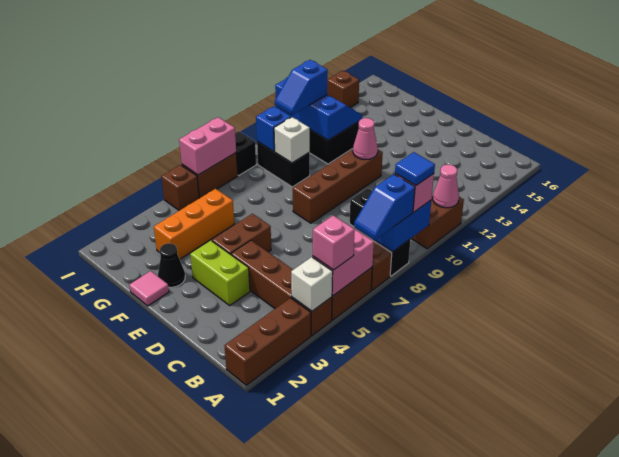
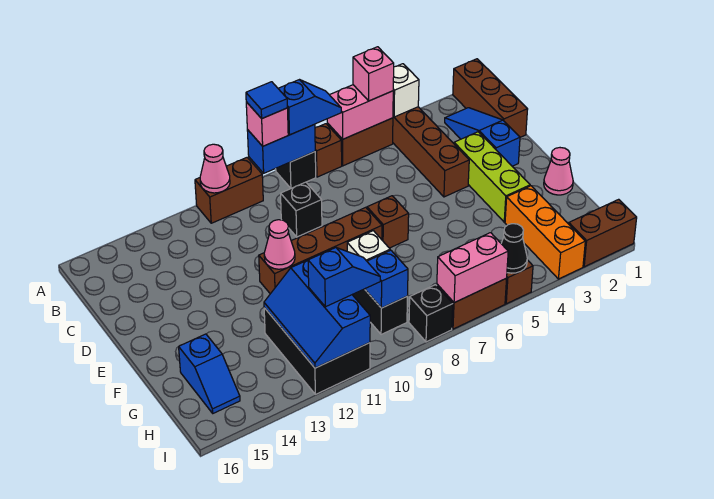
brown 1x3 brick [224,298,311,385] -> brown 1x3 brick turned to [453,59,528,137]
none -> blue 1x3 slope [445,108,520,166]
lime 1x2 brick [190,240,250,305] -> lime 1x3 brick [454,132,530,222]
brown 1x2 brick [212,214,271,254] -> brown 1x2 brick moved to [569,199,637,267]
pink 1x1 tile [129,271,169,306] -> pink 1x1 cone [544,148,573,195]
black 1x1 cone [158,243,185,287] -> black 1x1 cone moved to [501,224,527,273]
orange 1x3 brick [154,189,234,259] -> orange 1x3 brick turned to [505,186,585,279]
none -> blue 1x2 slope [179,334,240,413]
brown 1x1 brick [327,71,359,108] -> brown 1x1 brick moved to [367,196,409,248]

